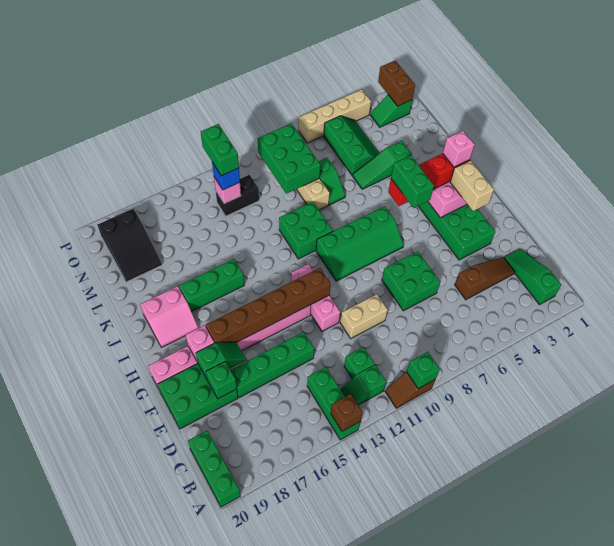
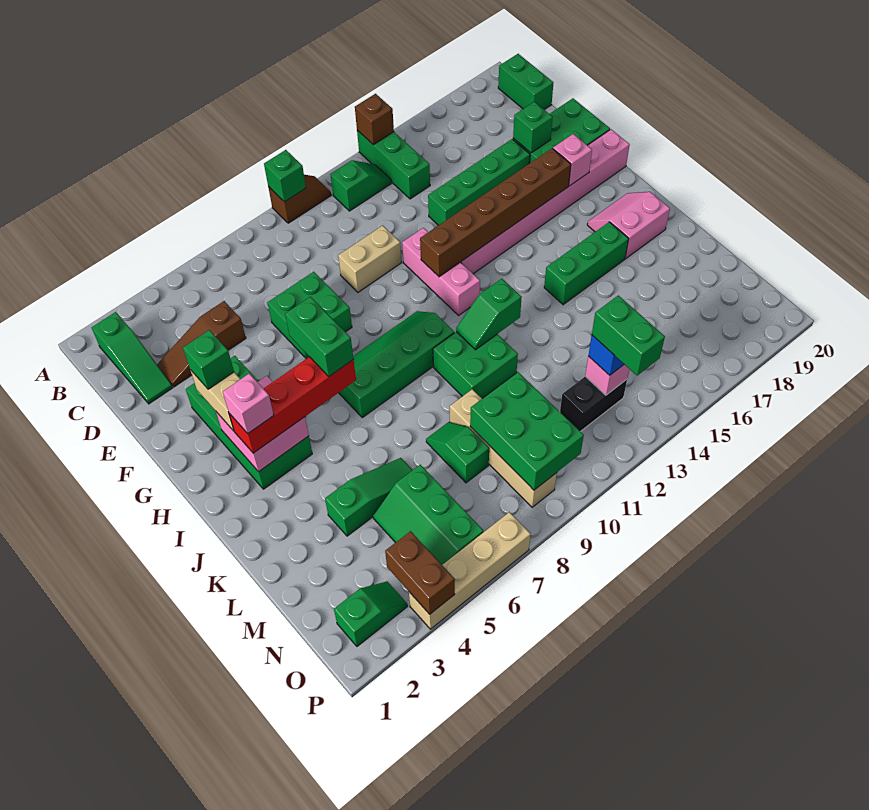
green 1x3 brick [188,431,240,507] -> green 1x2 brick [498,54,553,110]
green 1x1 brick [344,347,374,378] -> green 1x1 brick moved to [183,330,234,389]
green 1x2 slope [196,342,246,379] -> green 1x2 slope moved to [456,279,522,350]
black 2x3 slope [97,208,162,282] -> none
brown 1x2 brick [378,61,415,106] -> brown 1x2 brick moved to [385,531,455,614]

